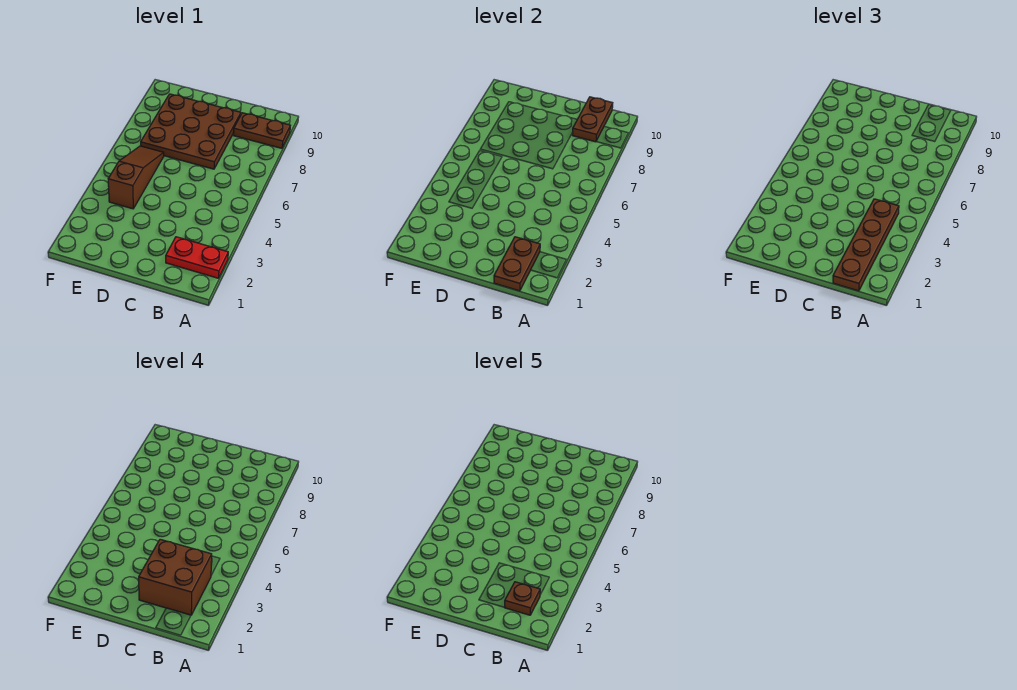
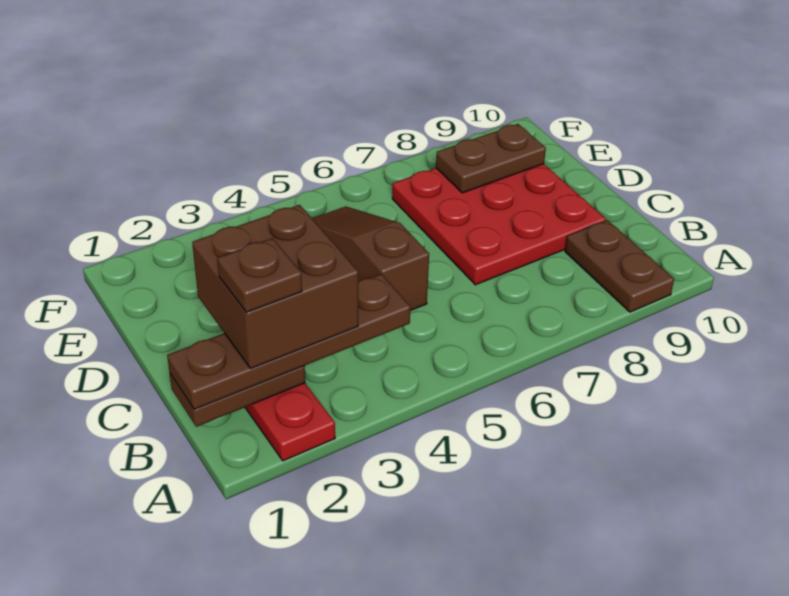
brown 1x2 plate [572,97,613,142] -> brown 1x2 plate moved to [436,124,546,193]
brown 3x3 plate [141,94,241,169] -> red 3x3 plate [392,164,606,285]
brown 1x3 slope [108,146,164,209] -> brown 1x3 slope turned to [312,206,429,311]

